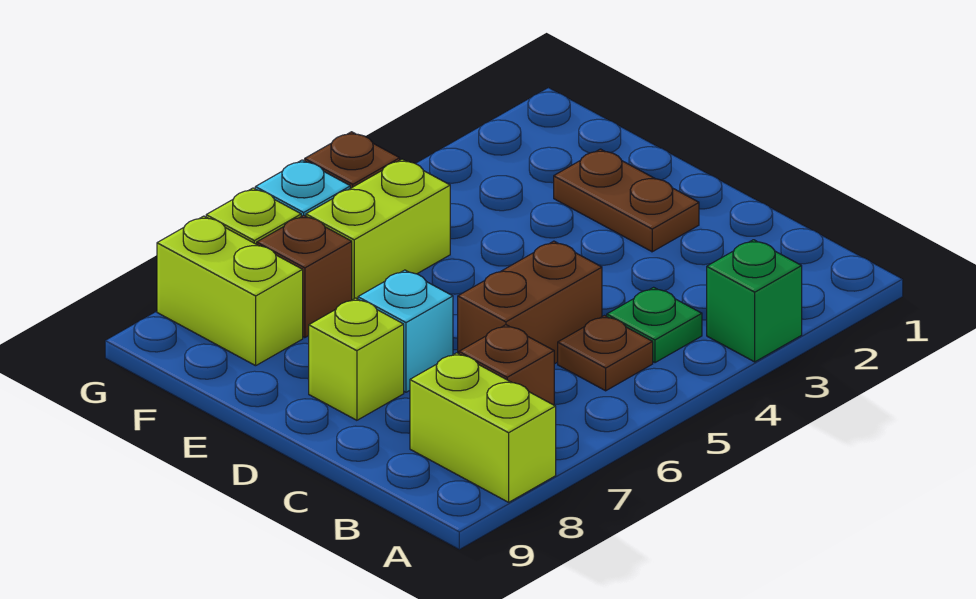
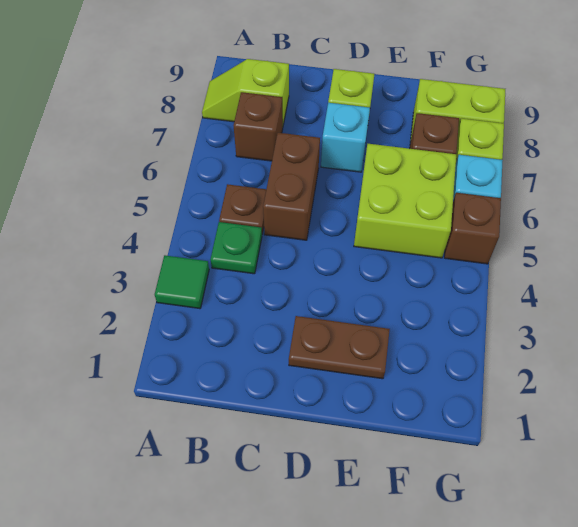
green 1x1 brick [707,240,802,362] -> green 1x1 tile [155,255,209,309]
lime 1x2 brick [410,353,556,502] -> lime 1x2 slope [202,59,289,125]
lime 1x2 brick [306,159,450,300] -> lime 2x2 brick [354,144,456,258]

